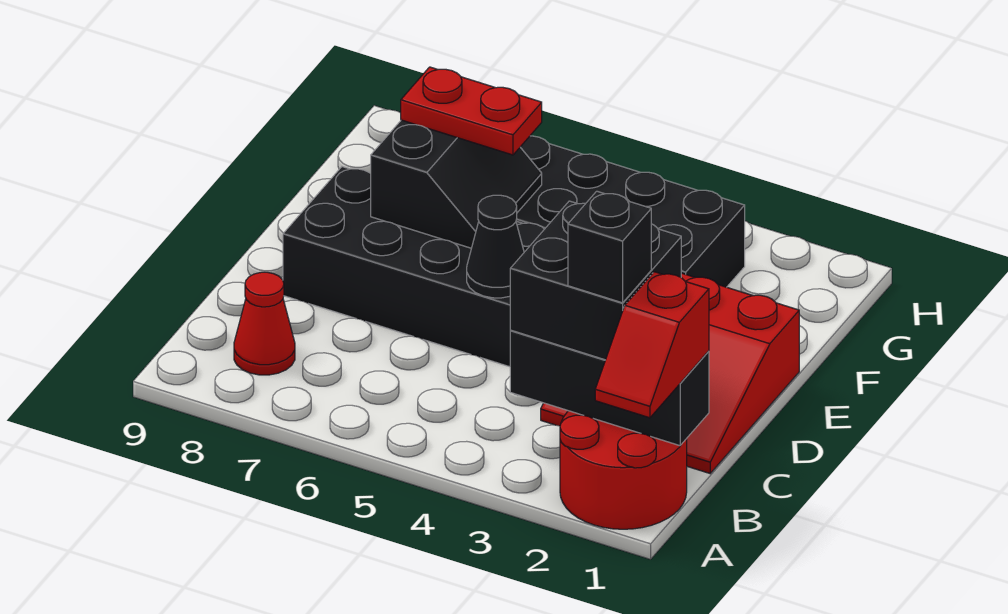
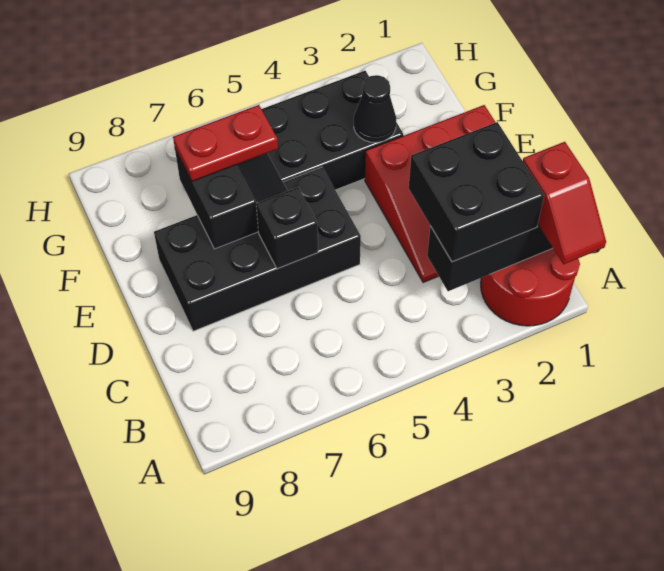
black 1x1 brick [568,191,651,303] -> black 1x1 brick moved to [256,187,318,269]
red 1x1 cone [234,272,295,375] -> none
black 1x1 cone [467,195,524,298] -> black 1x1 cone moved to [354,75,396,142]

